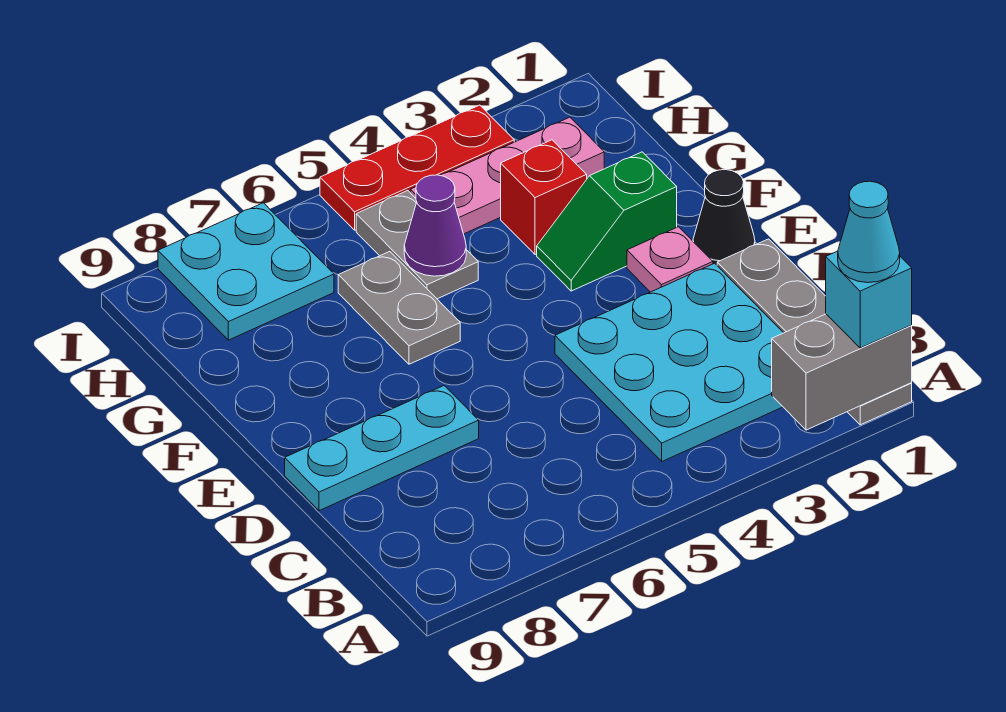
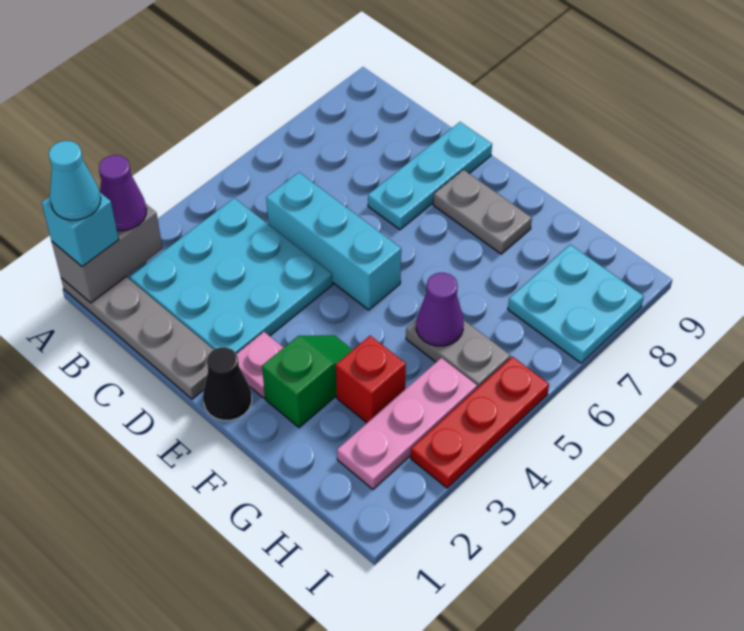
none -> purple 1x1 cone [99,155,147,231]
none -> cyan 1x3 brick [266,172,401,310]
grey 1x2 plate [338,252,460,364] -> grey 1x2 plate moved to [433,170,532,254]

